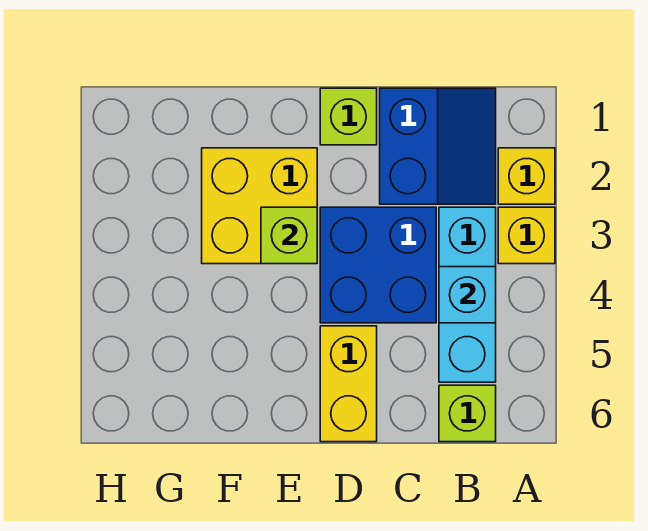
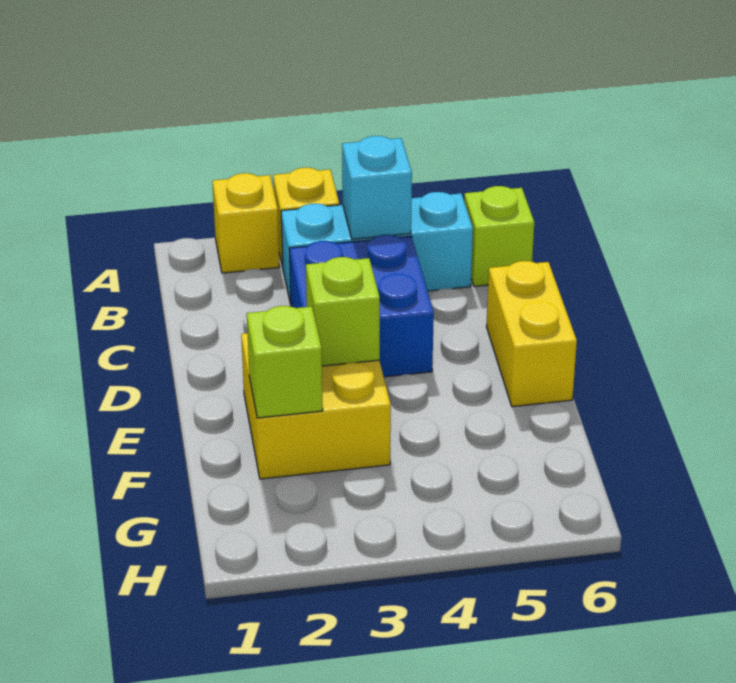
blue 2x2 slope [380,88,496,204] -> none
lime 1x1 brick [320,88,377,145] -> lime 1x1 brick moved to [247,306,323,418]
yellow 1x2 brick [320,326,377,442] -> yellow 1x2 brick turned to [486,261,577,407]

